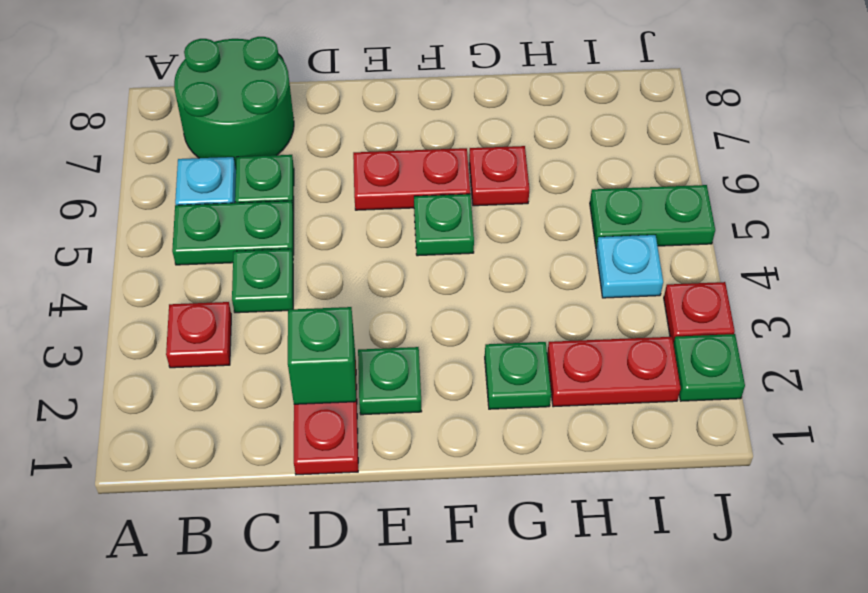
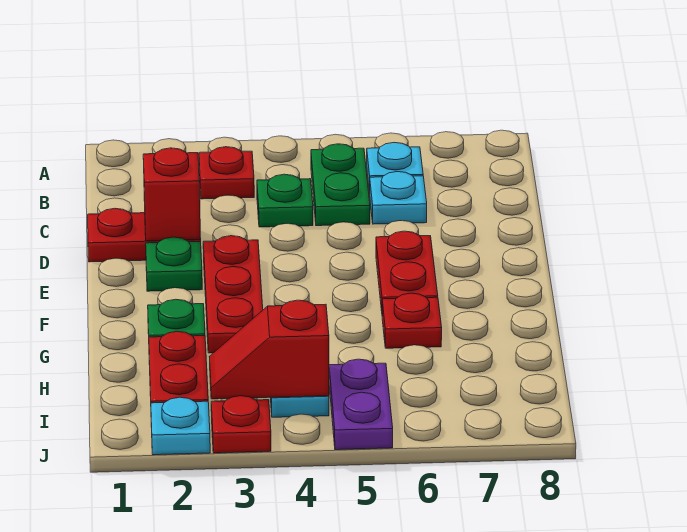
green 2x2 round brick [174,37,294,167] -> none
green 1x1 plate [235,155,294,212] -> cyan 1x1 plate [370,172,427,224]
green 1x1 brick [288,307,356,404] -> red 1x1 brick [143,148,201,241]
none -> red 1x3 plate [203,236,263,353]
green 1x1 plate [414,194,474,256] -> none
none -> red 1x2 slope [209,300,329,399]
green 1x2 plate [590,185,715,248] -> purple 1x2 plate [329,359,393,450]
green 1x1 plate [673,334,745,401] -> cyan 1x1 plate [151,397,210,455]

